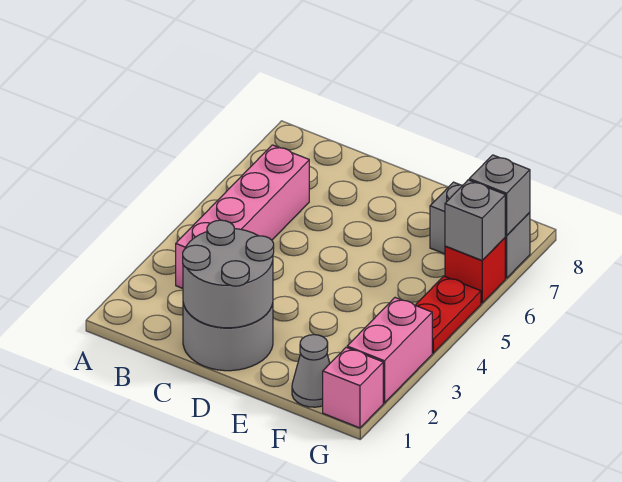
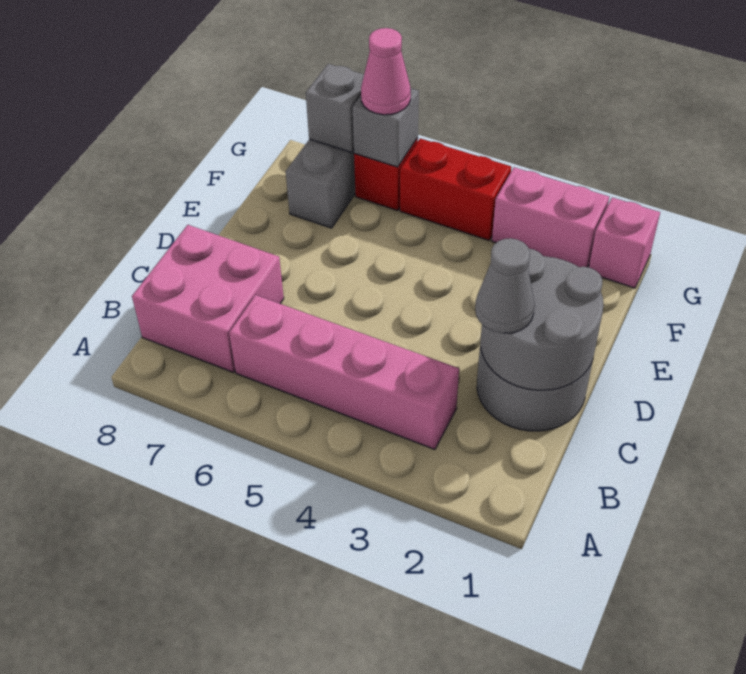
none -> pink 2x2 brick [132,225,284,372]
grey 1x1 cone [292,335,330,407] -> grey 1x1 cone moved to [475,238,535,333]
red 1x2 plate [415,276,481,353] -> red 1x2 brick [400,138,511,240]
none -> pink 1x1 cone [361,28,411,115]

